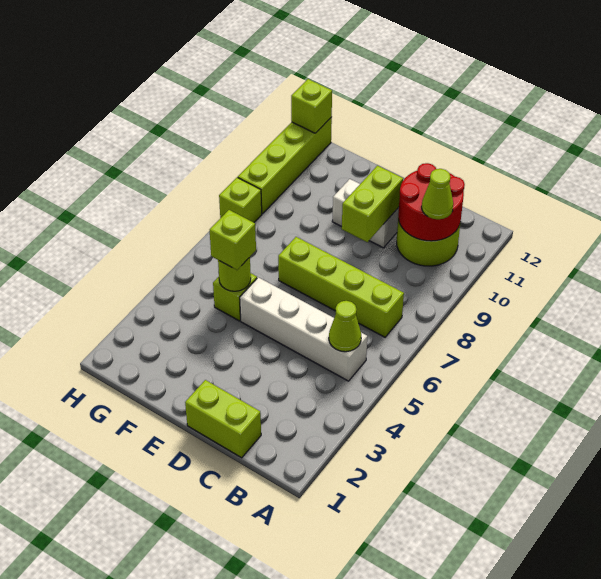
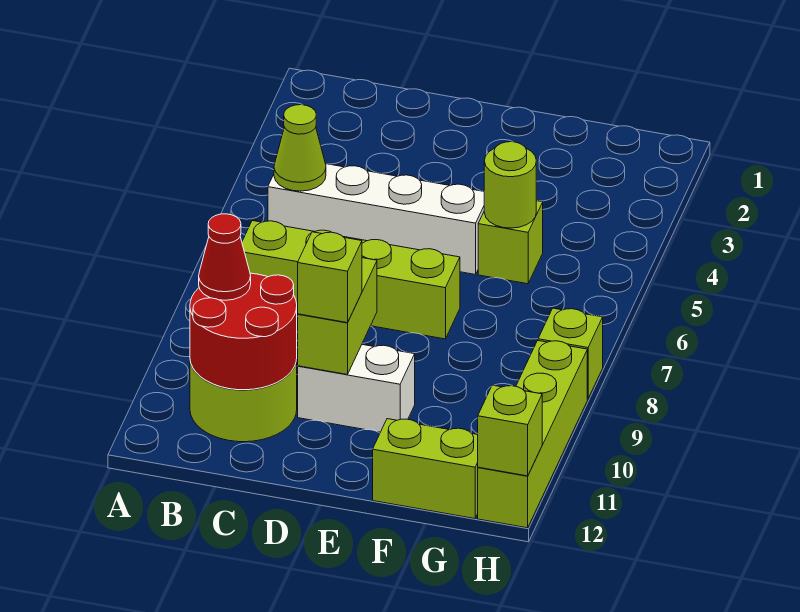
lime 1x1 cone [422,169,453,219] -> red 1x1 cone [199,214,251,300]
lime 1x2 brick [185,380,261,458] -> lime 1x2 brick moved to [373,419,478,519]
lime 1x1 brick [210,210,256,270] -> lime 1x1 brick moved to [298,232,362,323]

